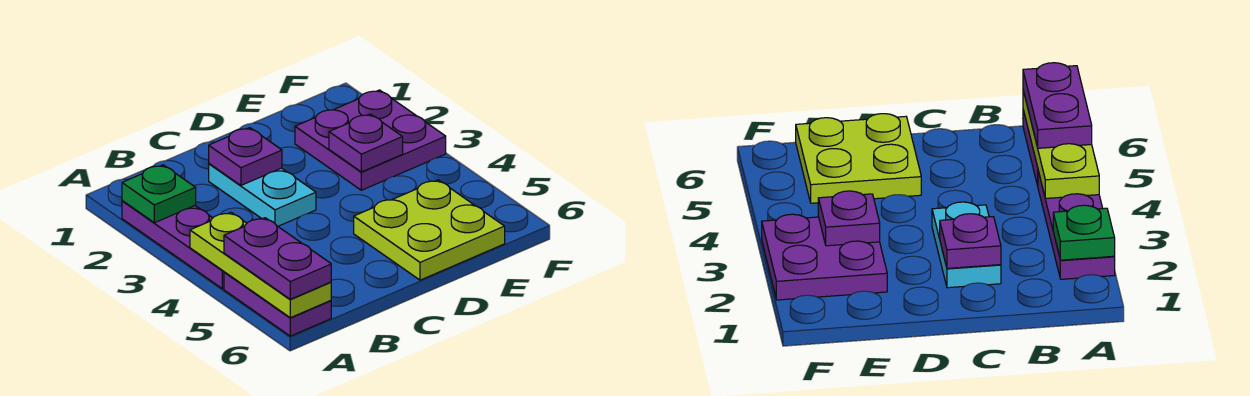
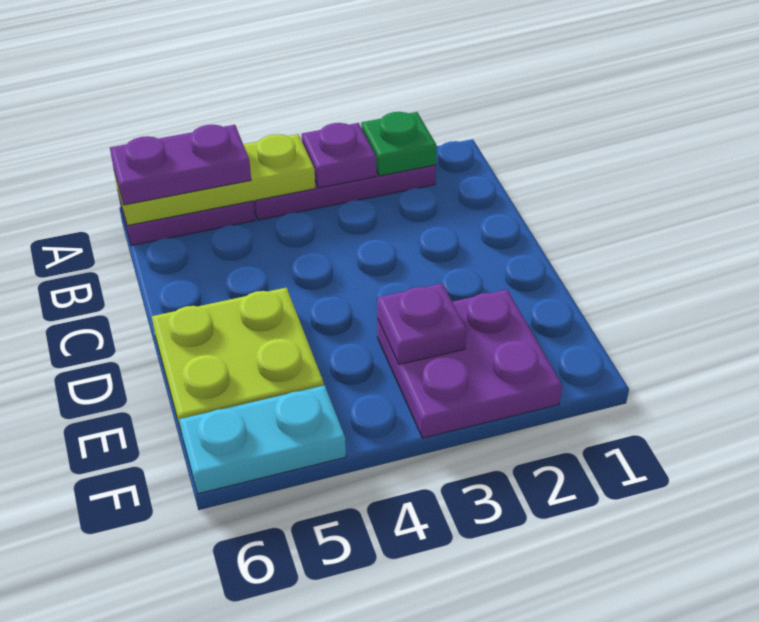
cyan 1x2 plate [209,164,316,226] -> cyan 1x2 plate moved to [179,385,346,494]
purple 1x1 plate [209,128,282,185] -> purple 1x1 plate moved to [302,123,376,188]

